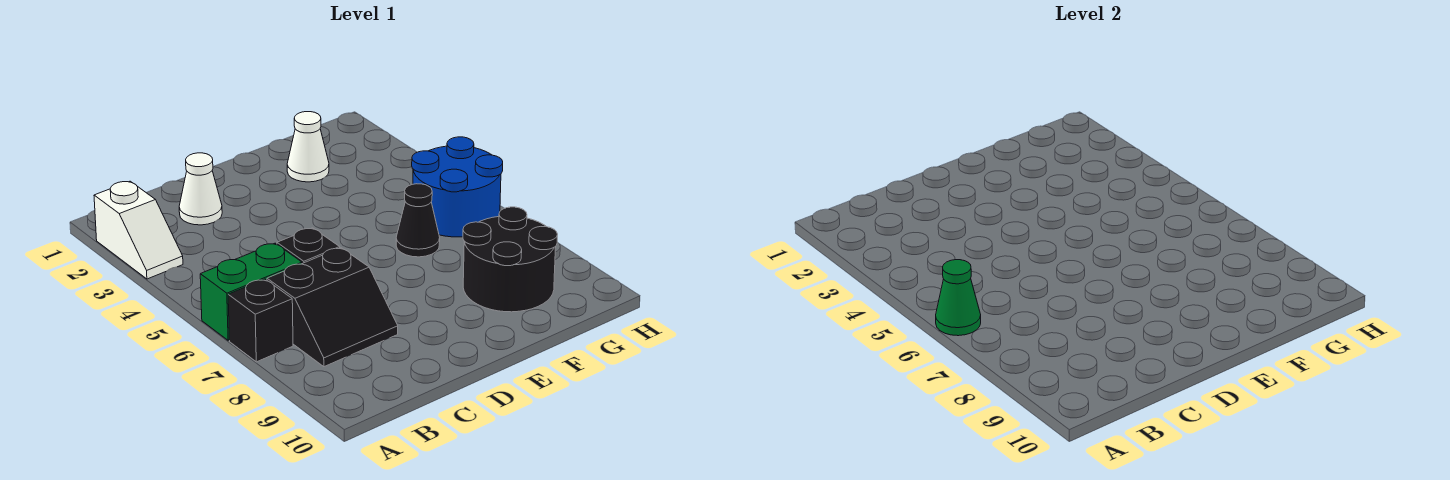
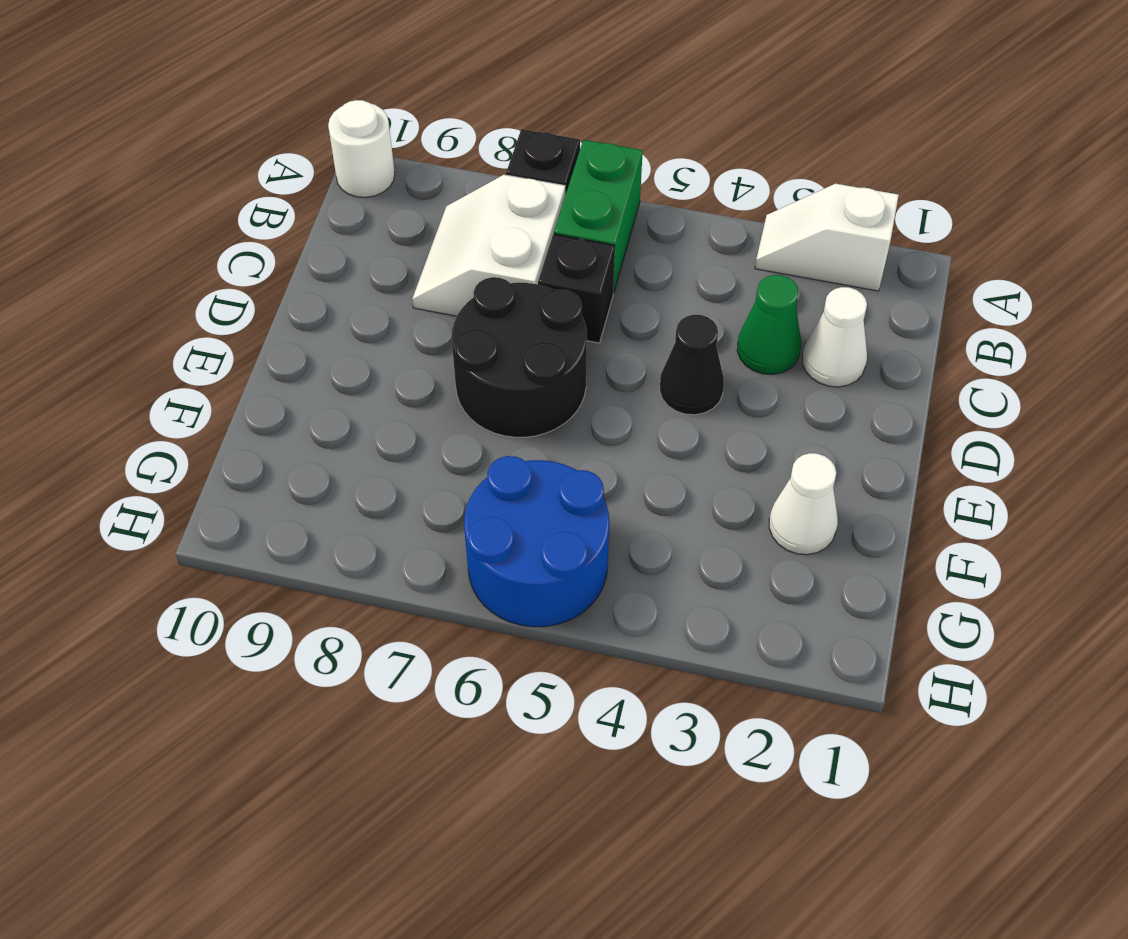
green 1x1 cone [936,260,981,336] -> green 1x1 cone moved to [737,275,801,375]
none -> white 1x1 round brick [328,100,395,197]
black 2x2 slope [267,248,398,367] -> white 2x2 slope [412,175,565,316]
black 1x1 cone [396,184,440,257] -> black 1x1 cone moved to [660,315,724,415]
black 2x2 round brick [463,207,557,312] -> black 2x2 round brick moved to [452,277,587,437]

